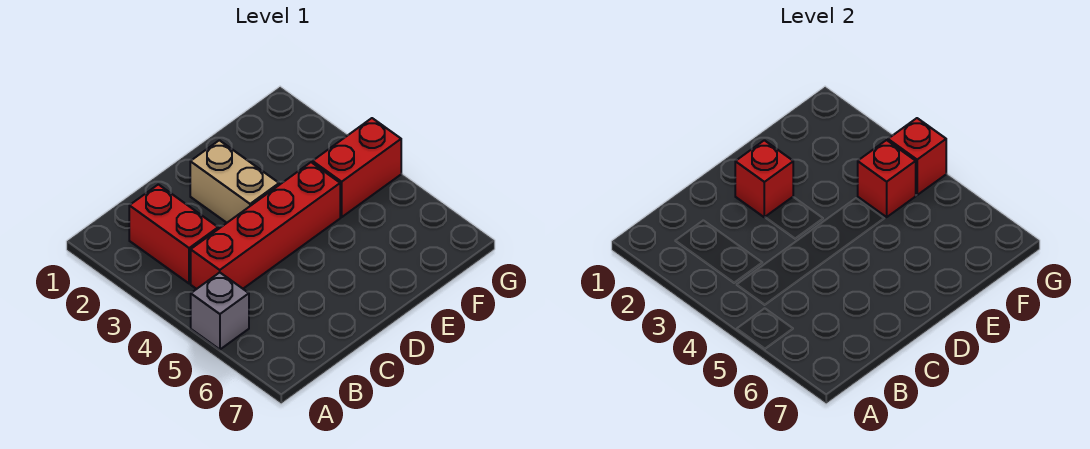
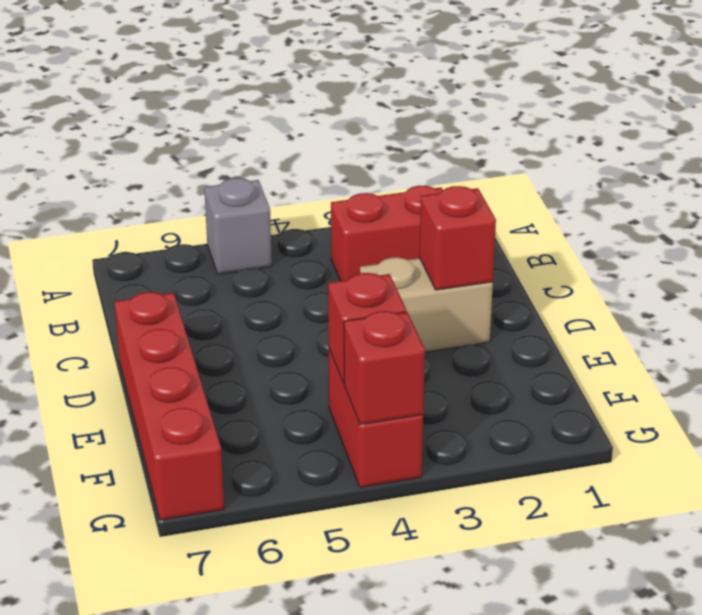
red 1x4 brick [191,162,340,289] -> red 1x4 brick moved to [114,292,224,520]

